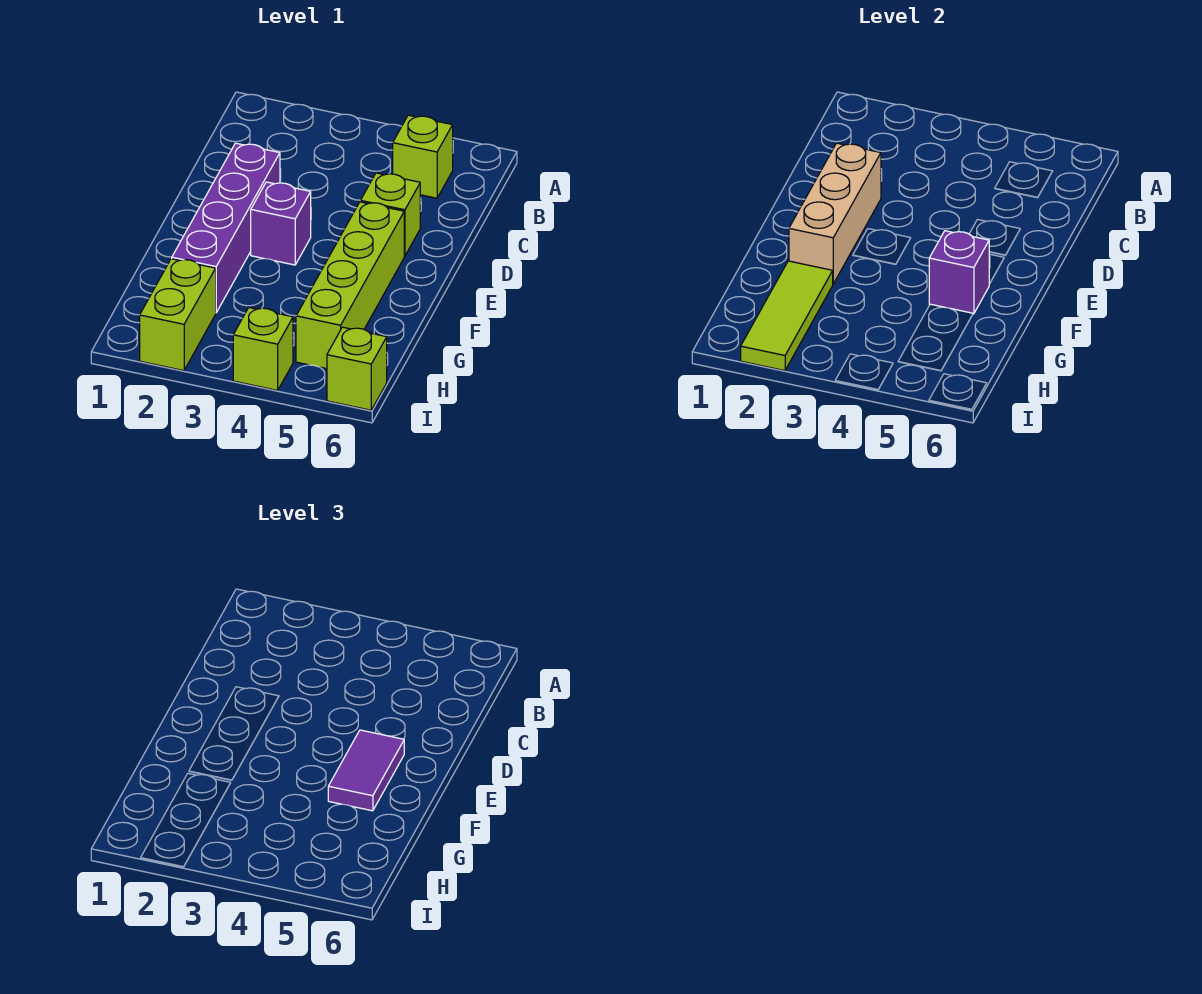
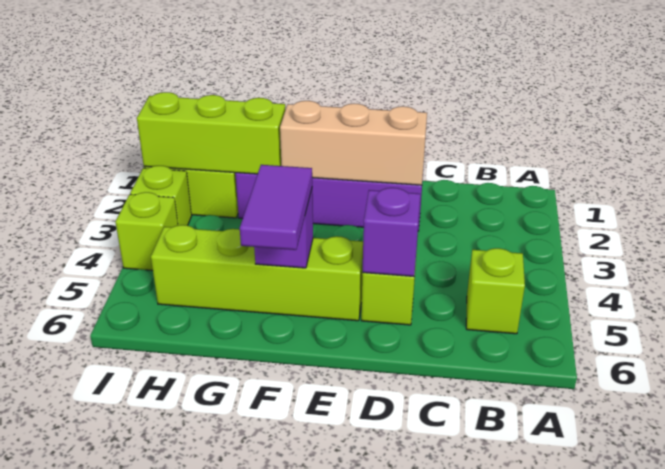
purple 1x1 brick [251,182,311,265] -> purple 1x1 brick moved to [363,188,420,276]
purple 1x2 tile [328,730,404,811] -> purple 1x2 tile turned to [240,165,312,250]
lime 1x3 tile [741,261,833,371] -> lime 1x3 brick [137,92,285,174]
lime 1x1 brick [327,327,387,410] -> lime 1x1 brick moved to [130,166,192,225]

